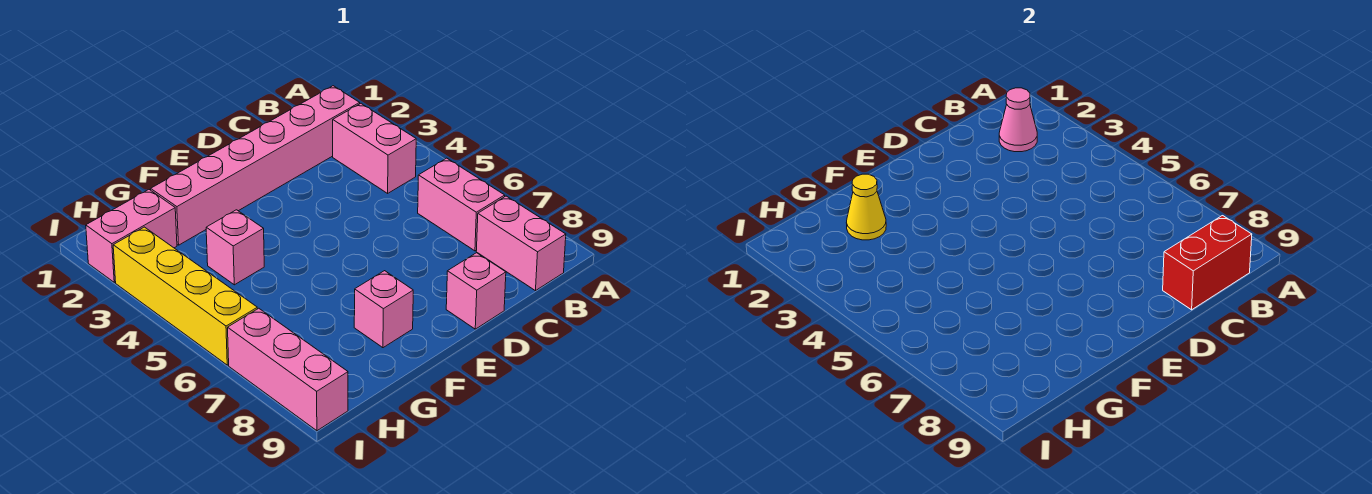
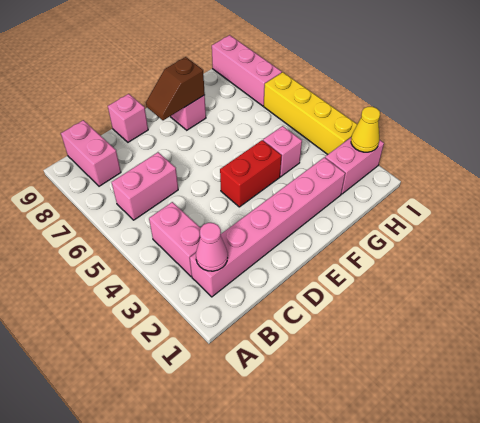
pink 1x2 brick [418,158,505,251] -> pink 1x2 brick turned to [112,152,178,220]
red 1x2 brick [1163,216,1252,310] -> red 1x2 brick moved to [220,140,282,207]
none -> brown 1x2 slope [146,57,205,120]
yellow 1x1 cone [846,174,886,240] -> yellow 1x1 cone moved to [351,107,380,152]

